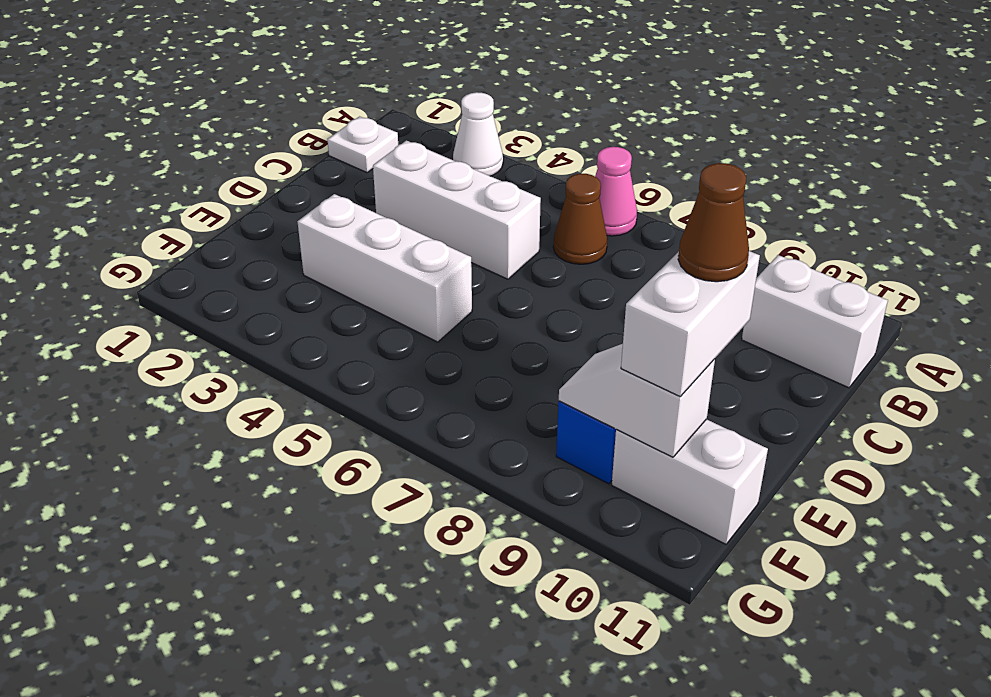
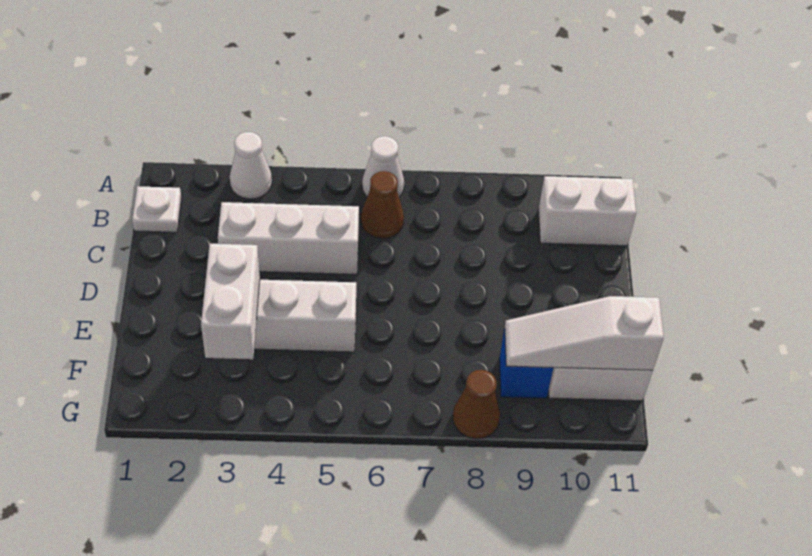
pink 1x1 cone [595,147,637,236] -> white 1x1 cone [362,136,404,197]
white 1x2 brick [621,251,760,396] -> white 1x2 brick moved to [201,244,260,359]
brown 1x1 cone [678,163,749,282] -> brown 1x1 cone moved to [453,370,500,439]
white 1x2 slope [559,344,715,457] -> white 1x3 slope [505,296,664,370]

